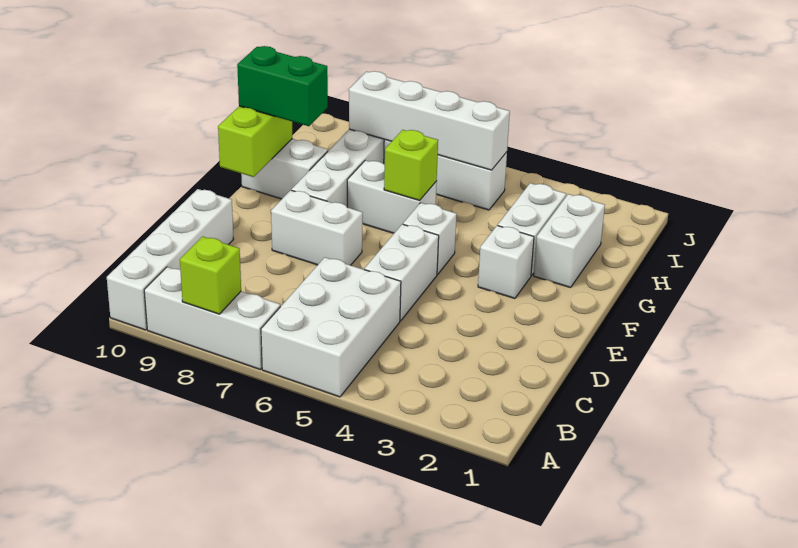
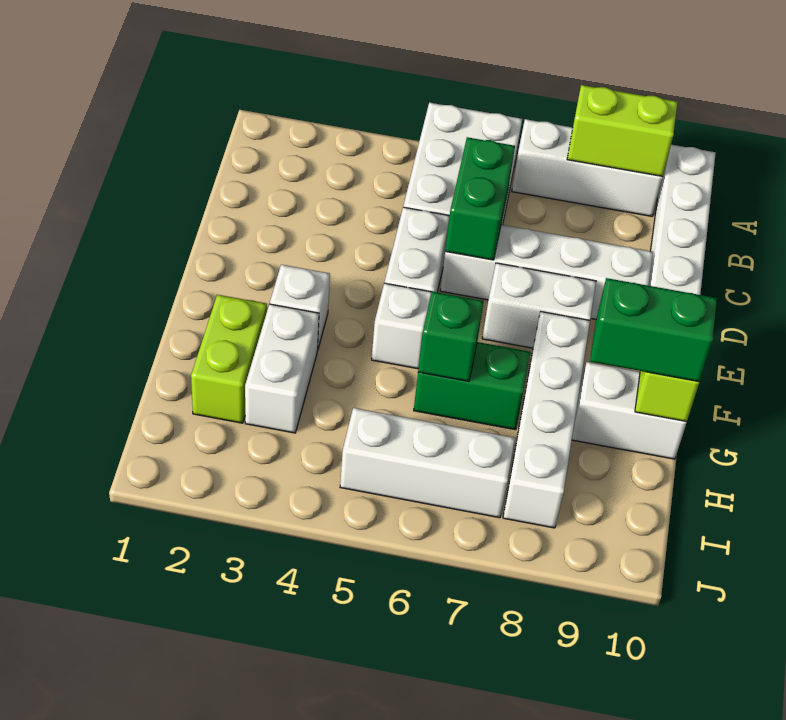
lime 1x1 brick [180,236,241,314] -> lime 1x2 brick [567,85,678,177]
none -> green 1x2 brick [445,137,515,260]
white 1x2 brick [534,194,605,288] -> lime 1x2 brick [191,295,267,423]
white 1x2 brick [347,160,437,233] -> green 1x2 brick [414,342,530,430]
lime 1x1 brick [384,130,438,200] -> green 1x1 brick [418,292,484,381]
white 1x4 brick [349,71,510,170] -> white 1x4 brick moved to [440,225,653,319]

